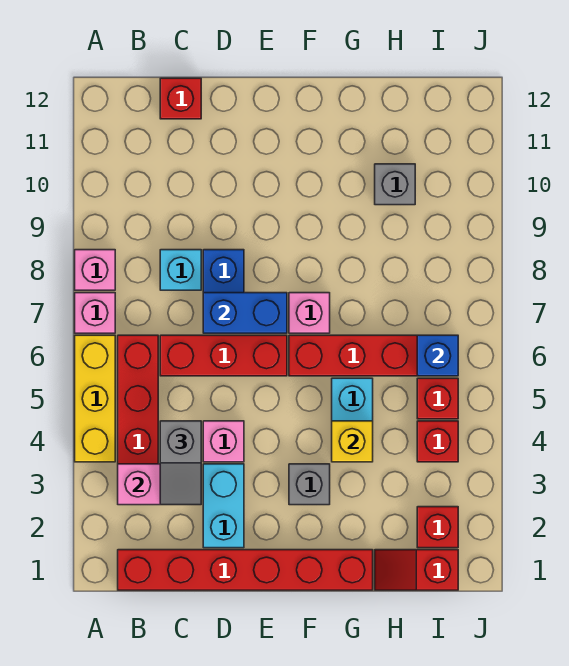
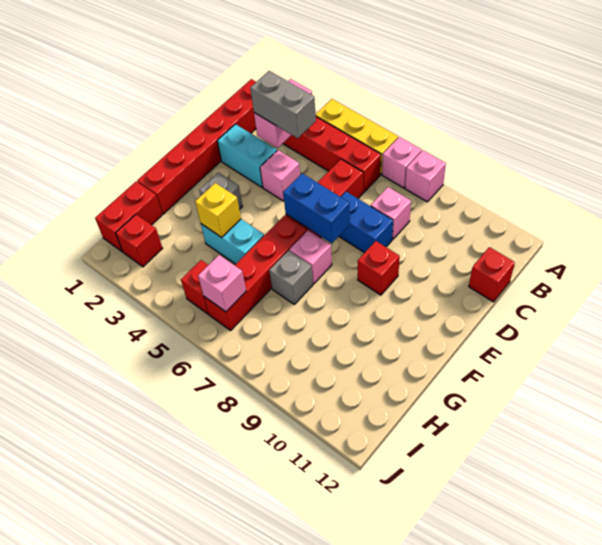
grey 1x2 slope [160,421,201,505] -> grey 1x2 brick [250,71,316,138]
cyan 1x1 brick [160,250,201,290] -> pink 1x1 brick [371,187,411,240]
blue 1x2 brick [203,293,287,333] -> blue 1x2 brick turned to [283,174,350,243]
red 1x2 slope [375,550,458,590] -> red 1x2 brick [95,181,162,252]
grey 1x1 brick [375,164,415,205] -> grey 1x1 brick moved to [269,251,313,304]
red 1x1 brick [417,421,458,462] -> red 1x1 brick moved to [358,241,400,295]
blue 1x1 brick [417,335,458,376] -> pink 1x1 brick [198,255,246,312]

